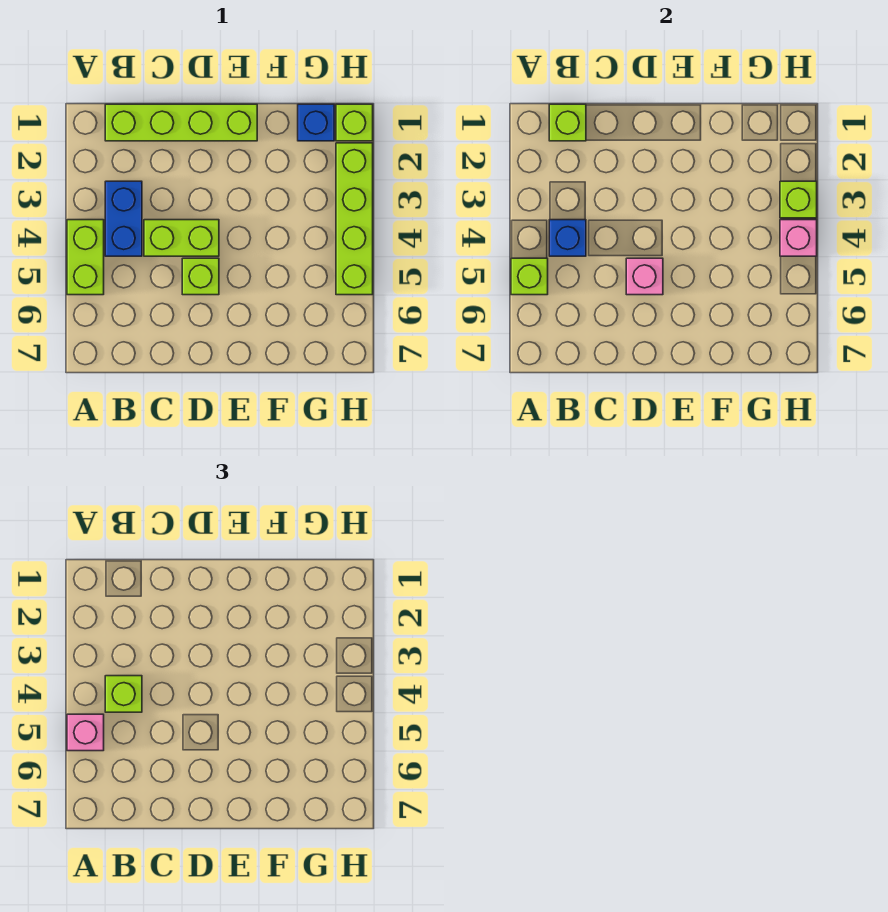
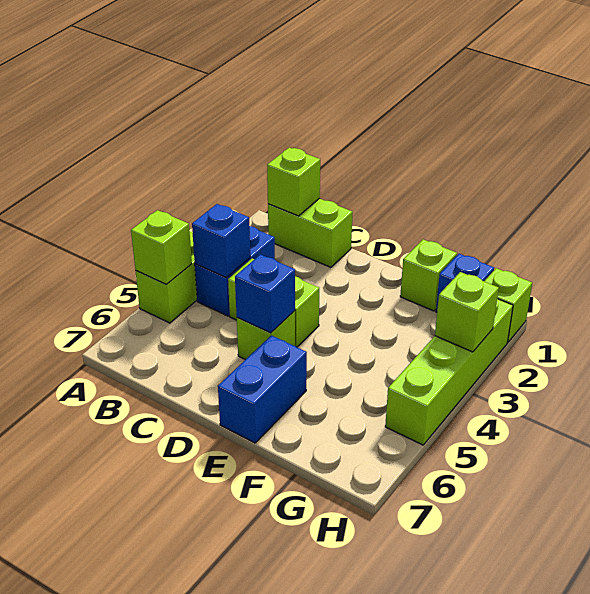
pink 1x1 brick [67,714,104,751] -> none
lime 1x4 brick [105,104,257,141] -> lime 1x2 brick [268,198,353,267]
lime 1x1 brick [105,676,142,712] -> lime 1x1 brick moved to [400,239,457,311]
pink 1x1 brick [626,258,663,295] -> blue 1x1 brick [235,254,295,333]
none -> blue 1x2 brick [218,336,307,443]
pink 1x1 brick [780,220,817,256] -> none

